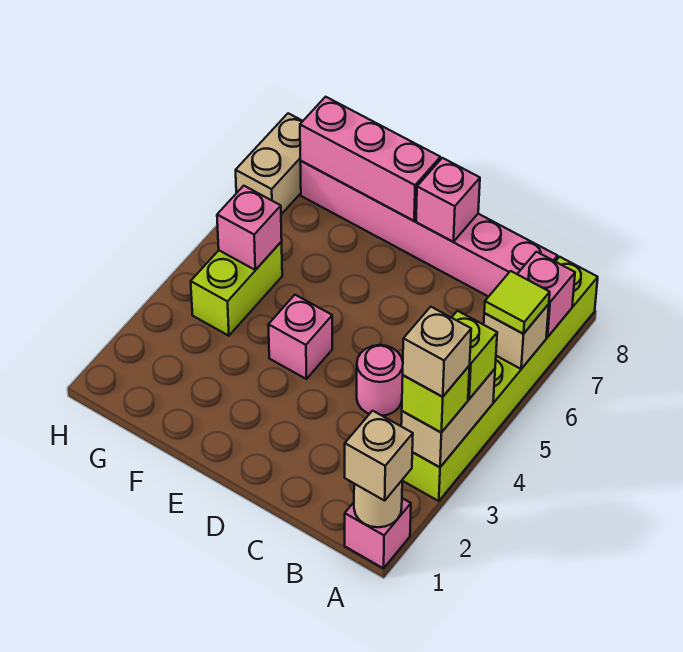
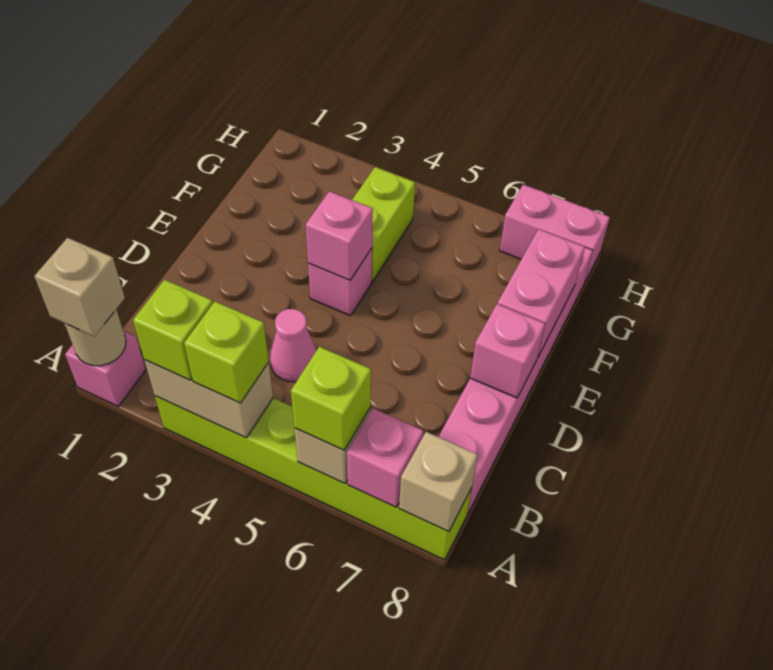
tan 1x1 brick [403,307,471,397] -> tan 1x1 brick moved to [399,432,477,532]
lime 1x1 tile [484,271,550,334] -> lime 1x1 brick [291,347,371,450]
pink 1x1 round brick [357,345,403,416] -> pink 1x1 cone [270,309,317,382]
pink 1x3 brick [300,97,440,221] -> pink 1x2 brick [498,229,585,358]
lime 1x2 brick [191,242,282,336] -> lime 1x2 brick turned to [352,167,415,281]
pink 1x1 brick [217,186,282,270] -> pink 1x1 brick moved to [306,191,373,280]
tan 1x2 brick [236,113,303,214] -> pink 1x2 brick [500,185,610,283]

